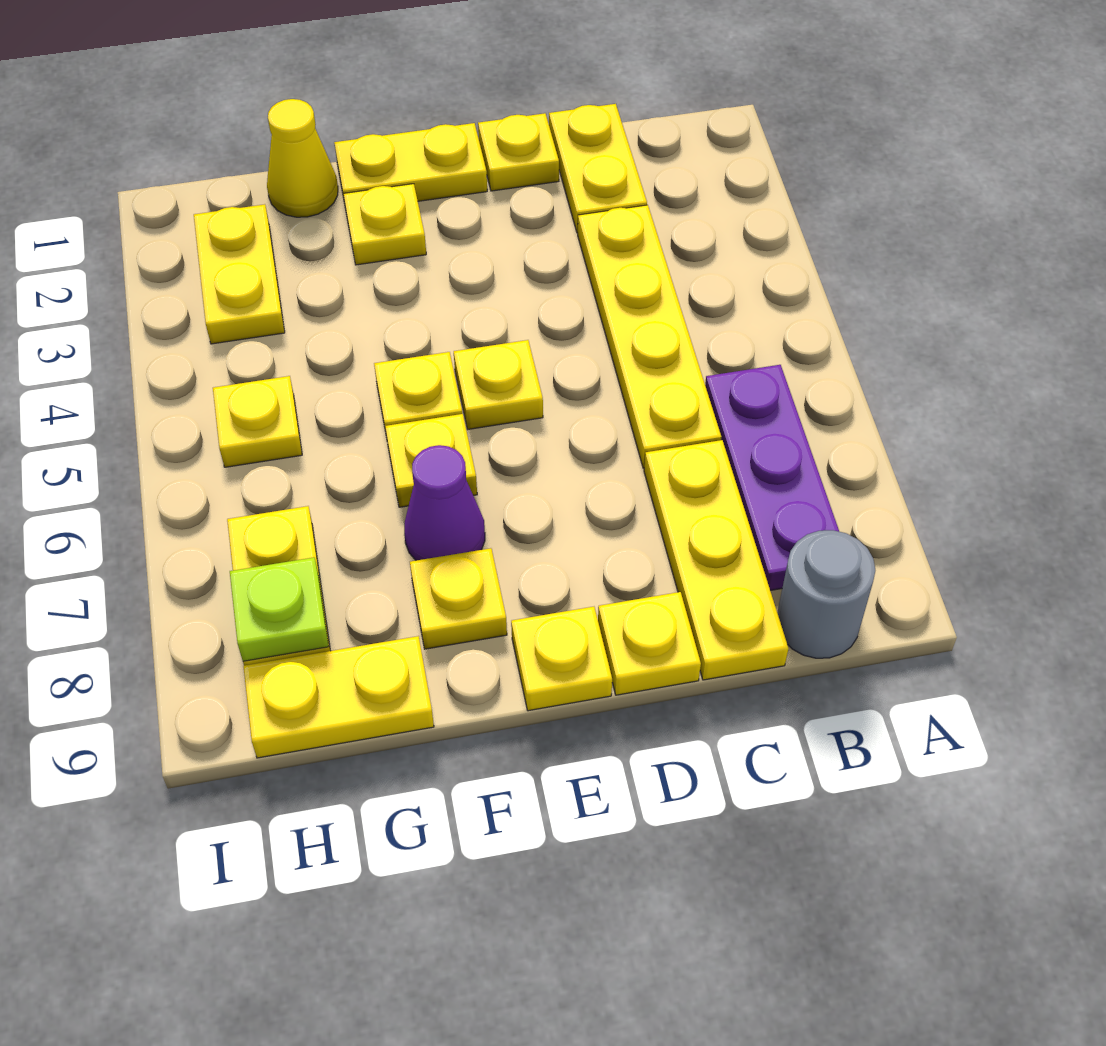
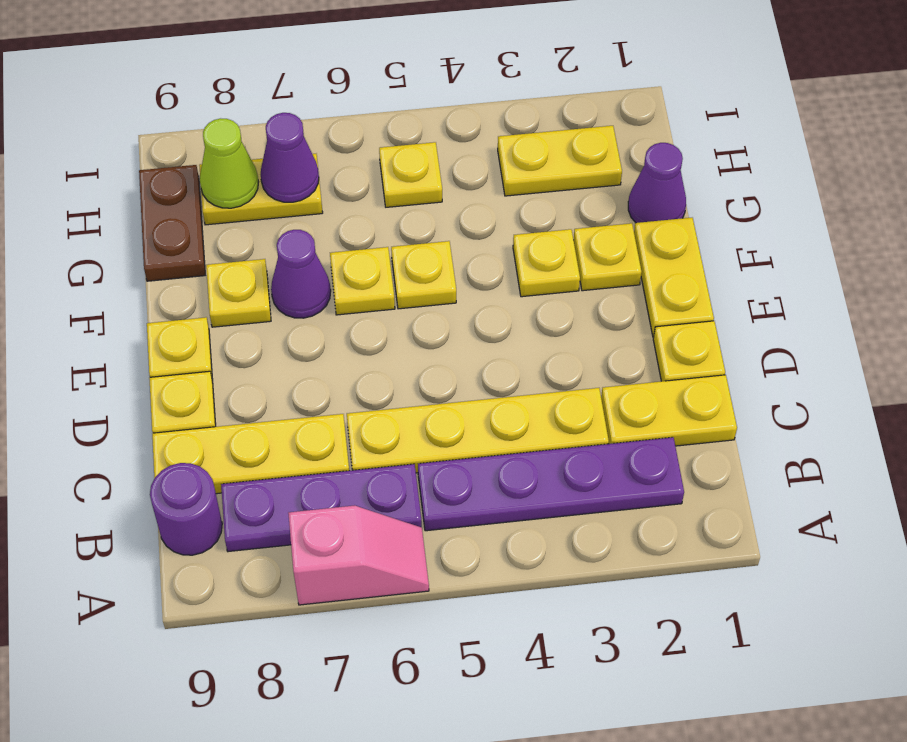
none -> pink 1x2 slope [288,506,429,605]
none -> purple 1x4 plate [418,437,684,531]
grey 1x1 round brick [777,530,875,658] -> purple 1x1 round brick [150,463,222,555]
yellow 1x1 plate [454,340,543,429] -> yellow 1x1 plate moved to [513,229,580,297]
yellow 1x1 cone [267,99,338,217] -> purple 1x1 cone [628,143,686,223]
yellow 1x2 plate [243,636,434,758] -> brown 1x2 plate [139,165,205,281]
none -> purple 1x1 cone [261,113,319,202]
lime 1x1 plate [230,557,329,661] -> lime 1x1 cone [200,118,258,208]

